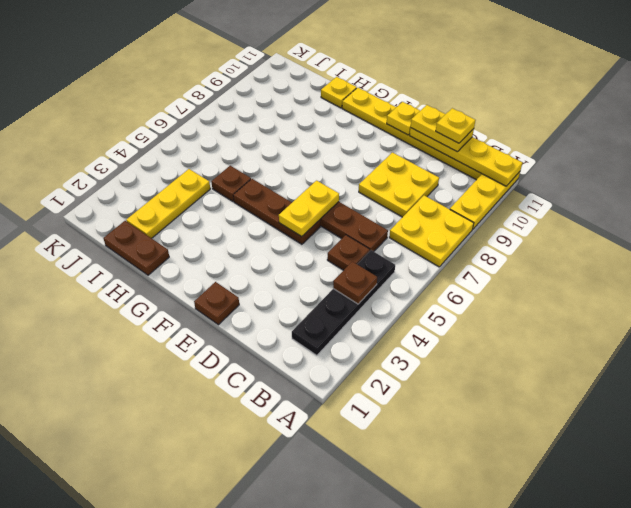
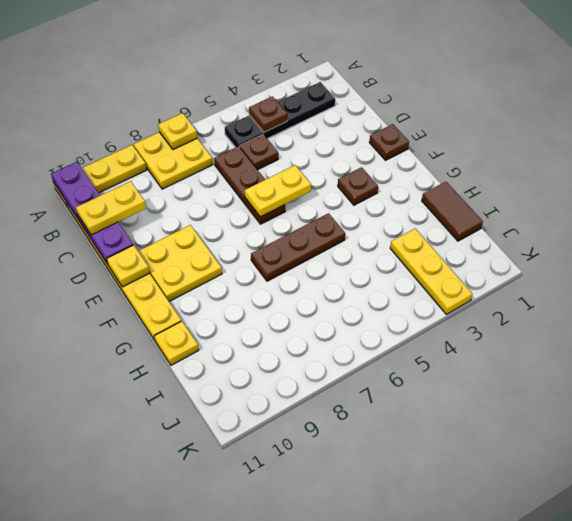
yellow 1x4 plate [410,128,522,186] -> purple 1x4 plate [51,162,133,264]
yellow 2x2 plate [359,153,439,217] -> yellow 2x2 plate moved to [138,225,222,301]
yellow 1x2 plate [411,105,474,152] -> yellow 1x2 plate turned to [76,181,146,235]
yellow 1x1 plate [436,108,476,143] -> yellow 1x1 plate moved to [158,113,197,149]
brown 1x3 plate [233,179,320,244] -> brown 1x3 plate turned to [251,213,345,281]
brown 1x2 plate [104,221,169,275] -> brown 1x2 tile [422,182,483,241]
brown 1x1 plate [211,166,251,202] -> brown 1x1 plate moved to [338,167,378,205]
yellow 1x3 plate [126,169,210,238] -> yellow 1x3 plate turned to [390,229,472,314]

